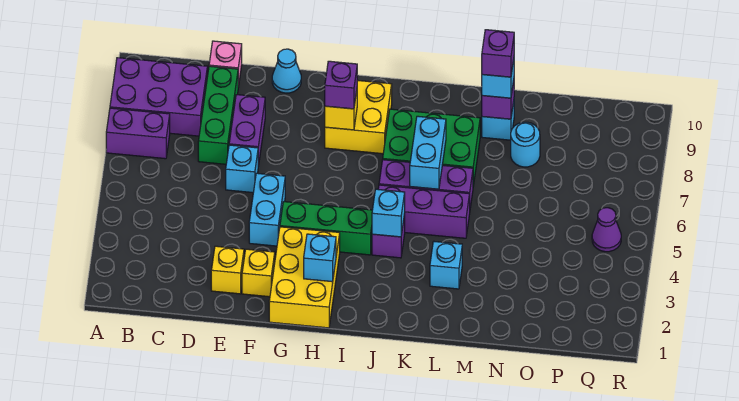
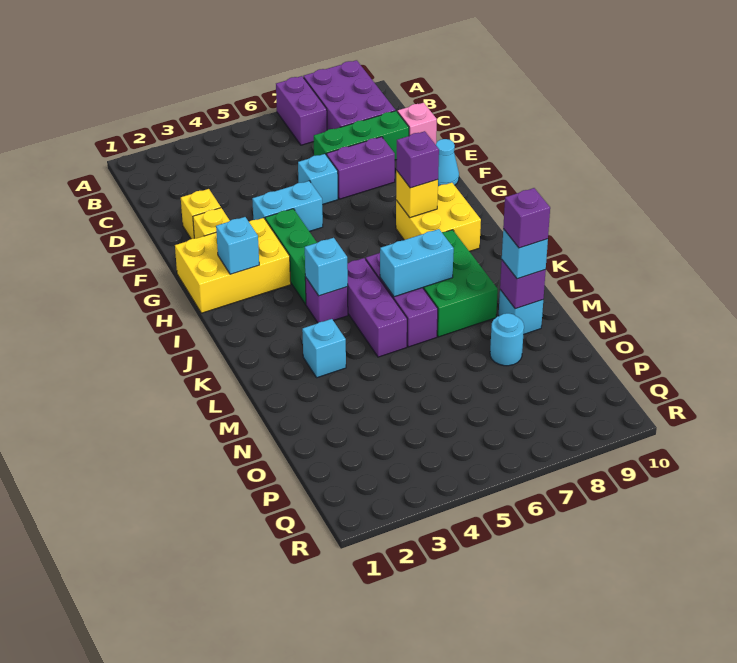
purple 1x1 cone [592,208,621,252] -> none

